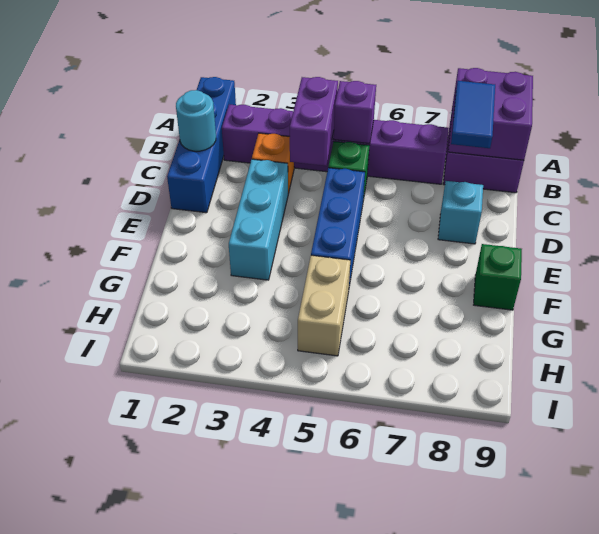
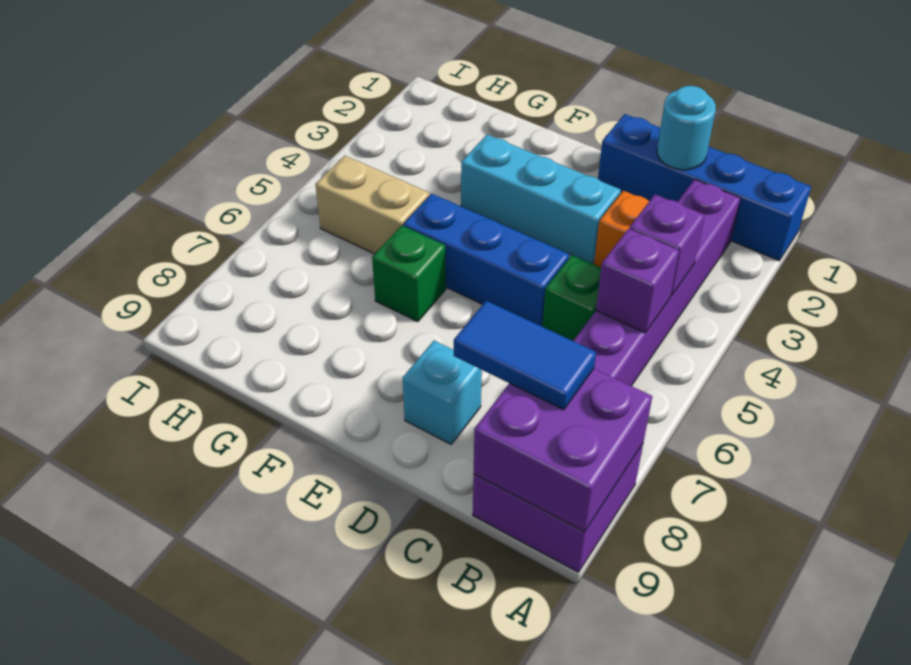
purple 1x2 brick [290,77,338,166] -> purple 1x1 brick [629,194,705,296]
green 1x1 brick [474,244,522,310] -> green 1x1 brick moved to [372,226,446,322]

